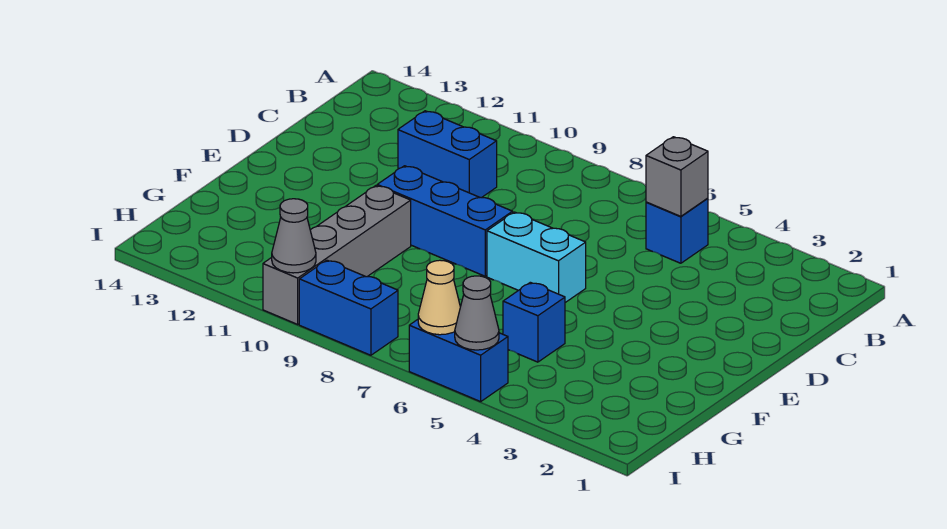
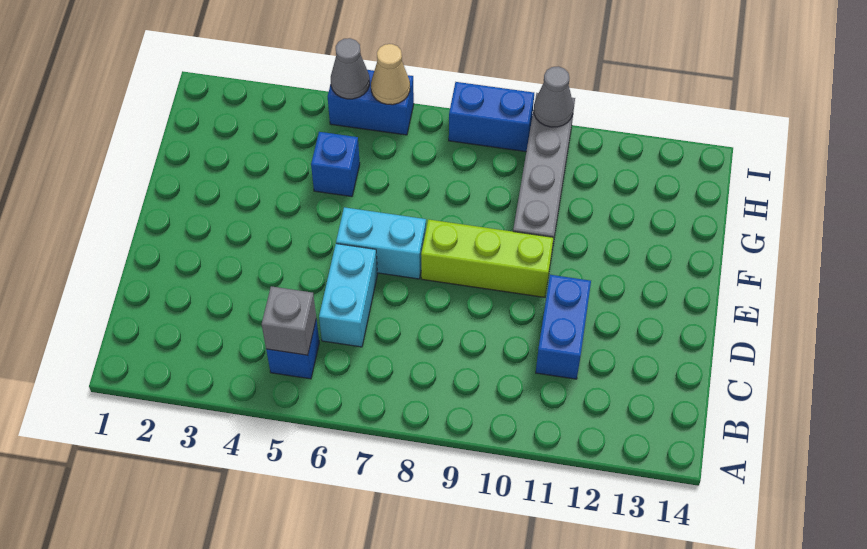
none -> cyan 1x2 brick [319,244,378,347]
blue 1x2 brick [398,111,497,198] -> blue 1x2 brick turned to [536,275,591,379]
blue 1x3 brick [377,166,513,276] -> lime 1x3 brick [421,219,554,297]

